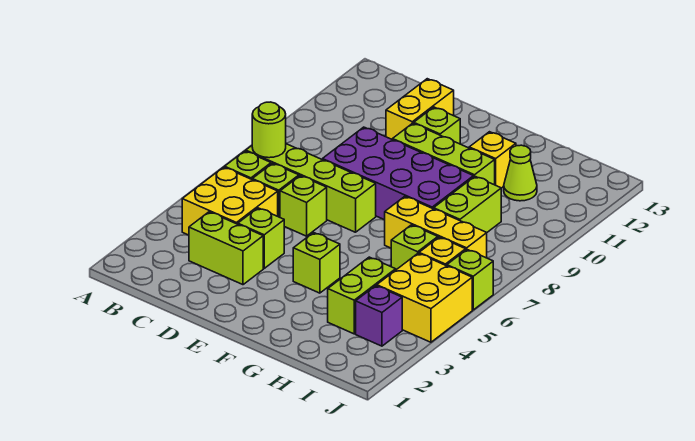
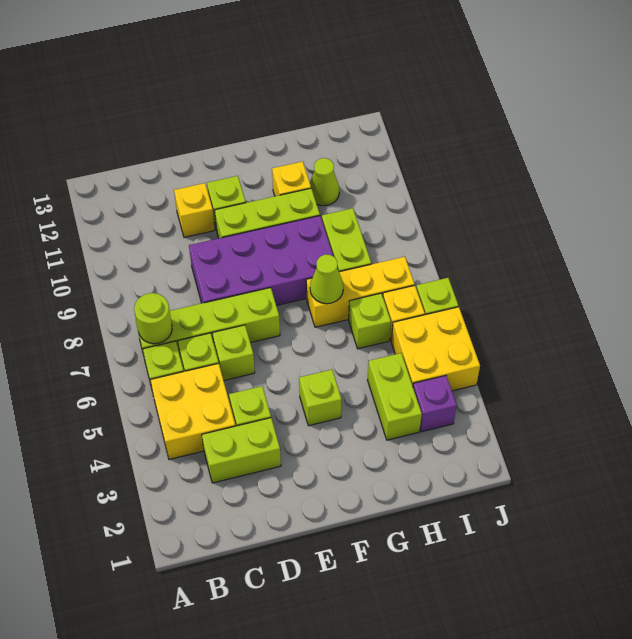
yellow 1x2 brick [386,79,454,140] -> yellow 1x1 brick [174,183,215,237]
none -> lime 1x1 cone [310,255,343,304]

